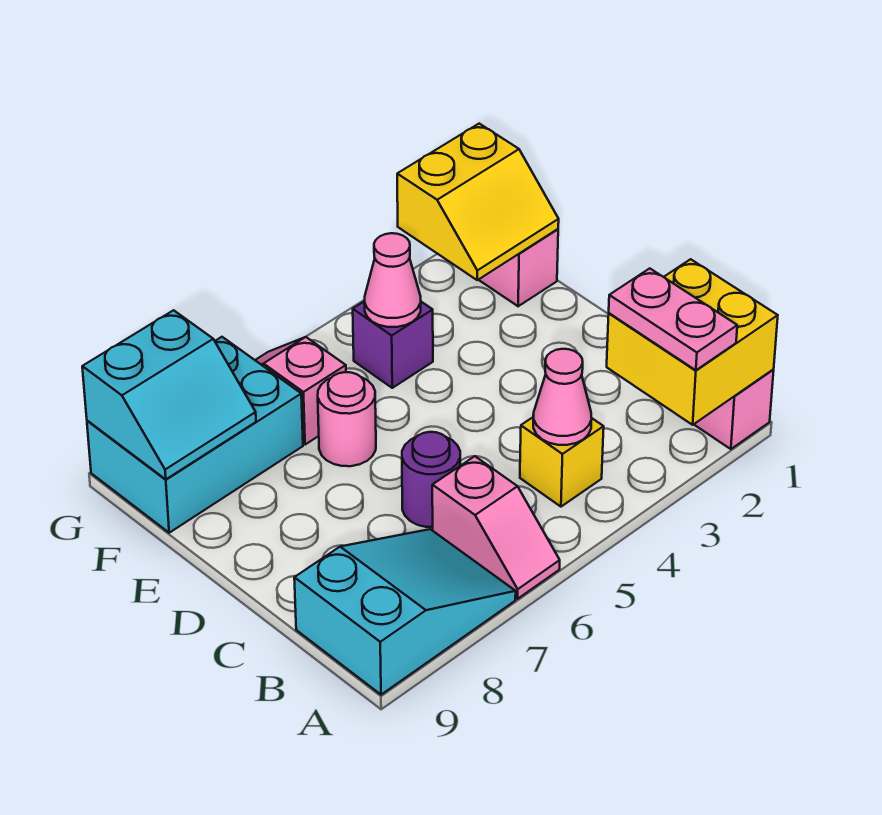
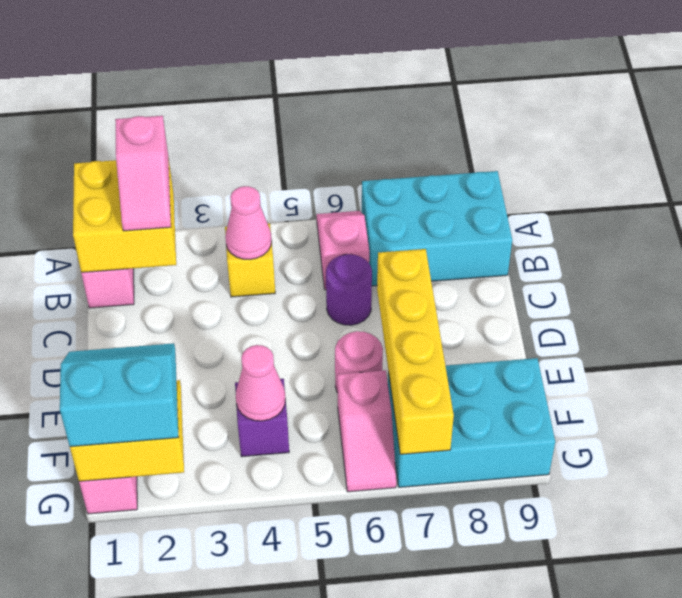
pink 1x2 plate [609,268,737,370] -> pink 1x2 slope [115,116,171,231]
cyan 2x3 slope [294,529,516,695] -> cyan 2x3 brick [362,171,512,286]
none -> yellow 1x4 brick [377,249,454,454]
cyan 2x2 slope [82,310,256,479] -> cyan 2x2 slope moved to [60,343,178,447]

